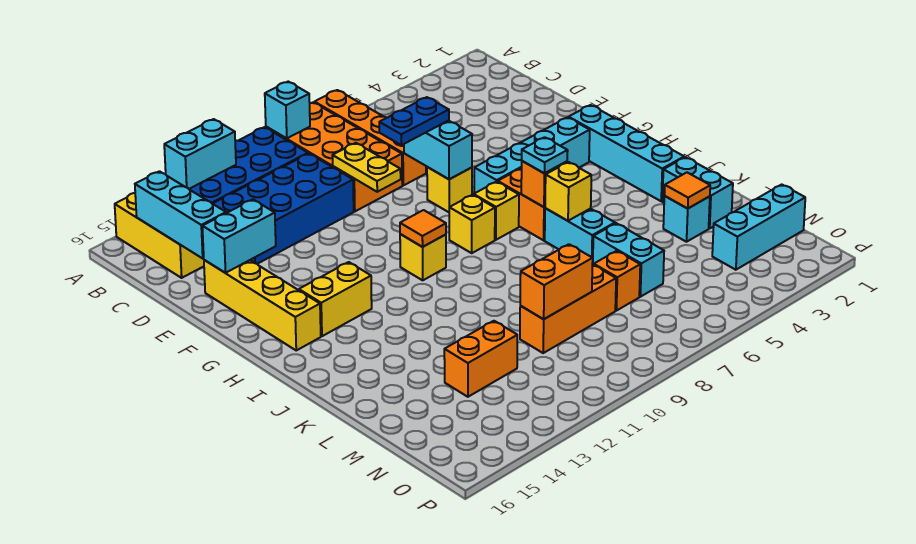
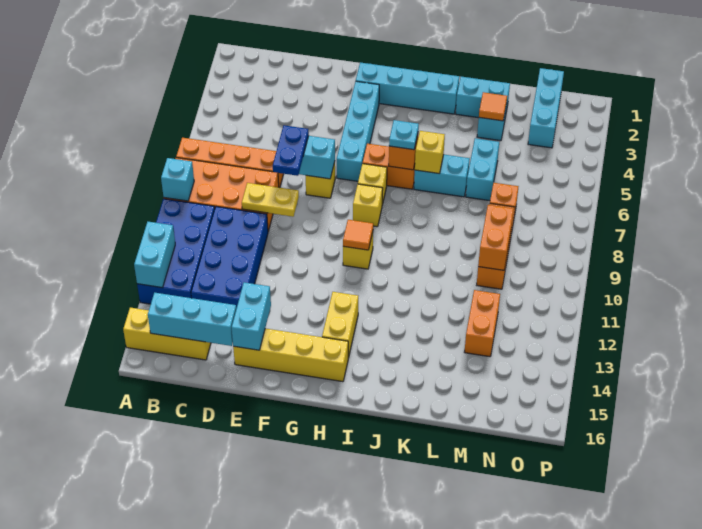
cyan 1x2 brick [593,223,664,297] -> cyan 1x2 brick turned to [466,138,499,201]

